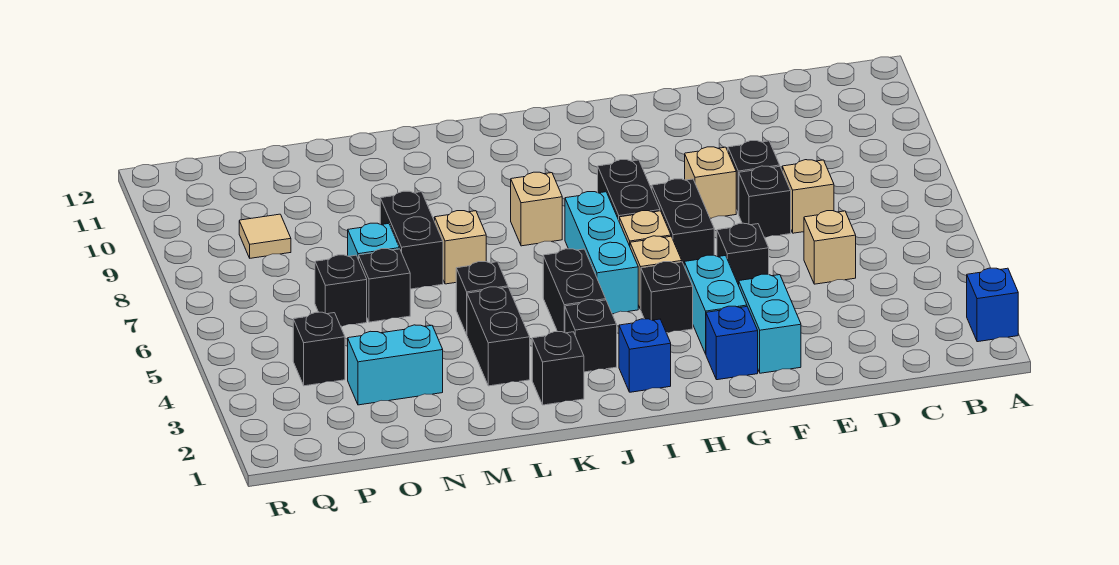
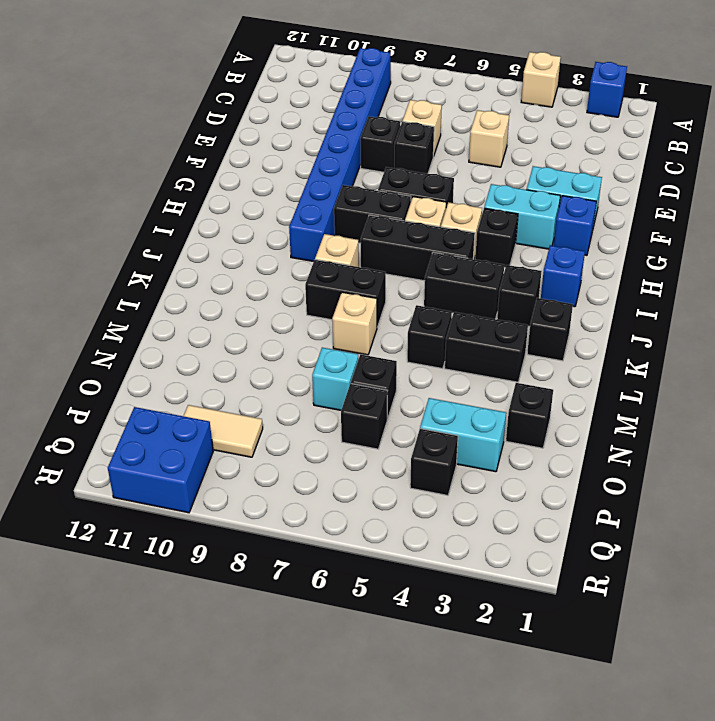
none -> blue 1x8 brick [289,48,391,262]
black 1x1 brick [717,223,769,285] -> black 1x1 brick moved to [506,383,553,448]
tan 1x1 brick [685,147,736,218] -> tan 1x1 brick moved to [521,52,561,107]
cyan 1x3 brick [565,192,638,314] -> black 1x3 brick [361,215,475,281]
black 1x2 brick [380,191,443,289] -> black 1x2 brick moved to [305,260,386,327]
cyan 1x2 brick [348,325,443,405] -> cyan 1x2 brick turned to [420,398,506,472]
tan 1x1 tile [239,214,291,258] -> tan 1x2 tile [184,405,263,457]
none -> blue 2x2 brick [108,407,213,513]

